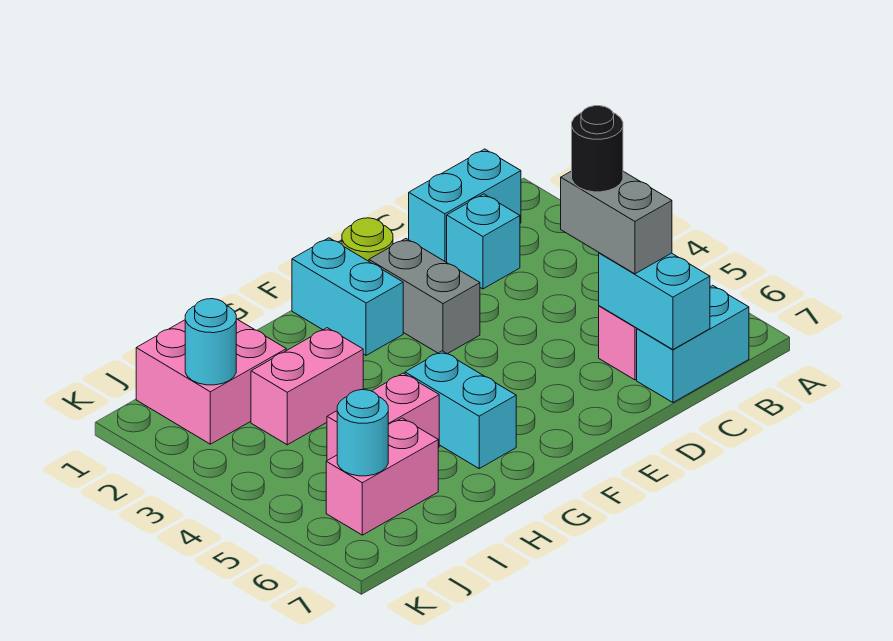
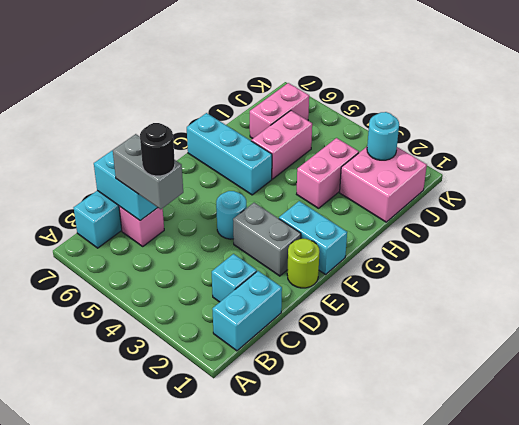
cyan 1x2 brick [405,351,516,468] -> cyan 1x3 brick [187,113,272,195]
cyan 1x1 round brick [337,390,388,476] -> cyan 1x1 round brick moved to [216,191,247,239]

